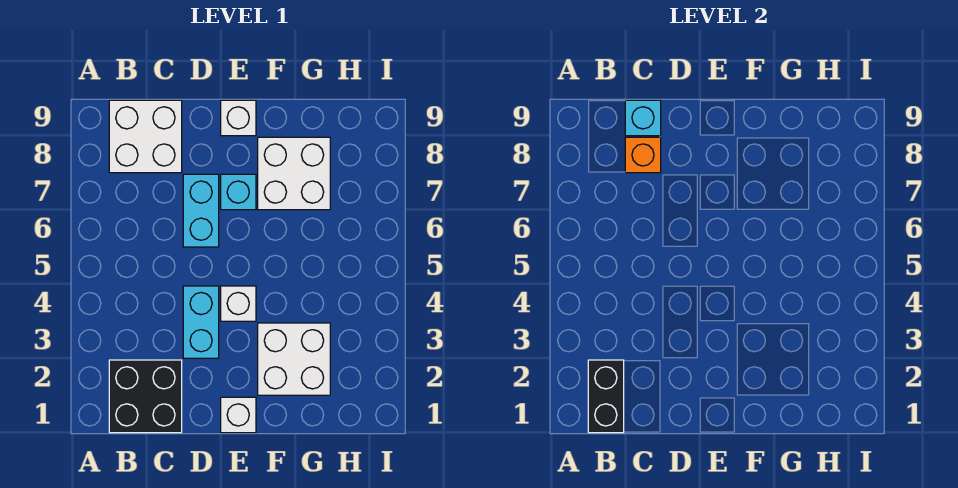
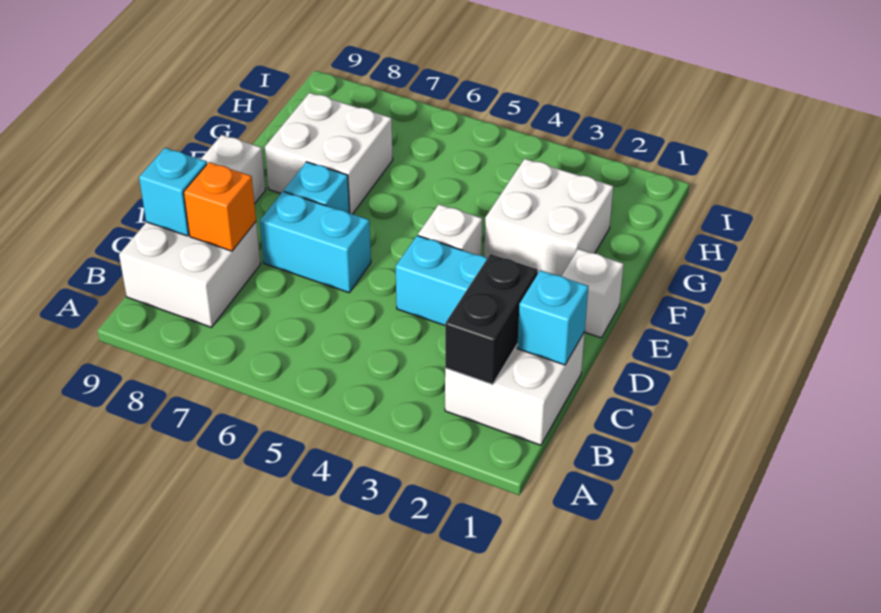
black 2x2 brick [109,360,182,433] -> white 2x2 brick [445,332,585,445]
black 1x2 brick [588,360,624,433] -> black 1x2 brick turned to [445,254,538,384]
none -> cyan 1x1 brick [517,270,588,365]

